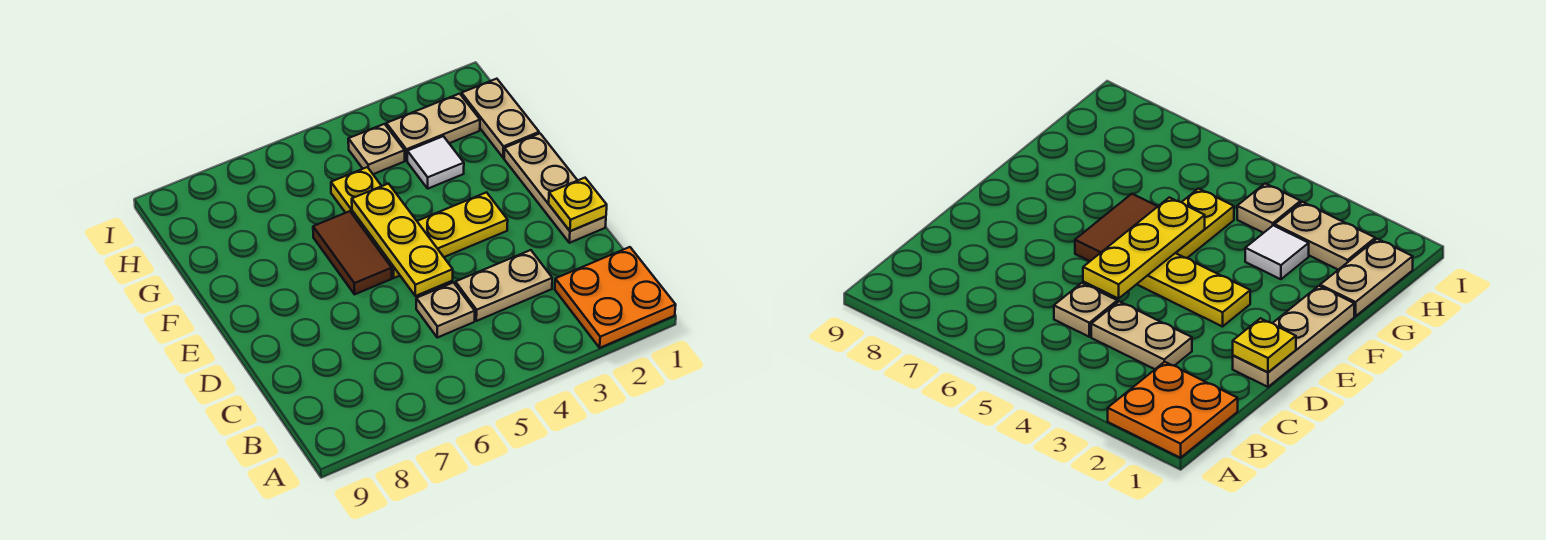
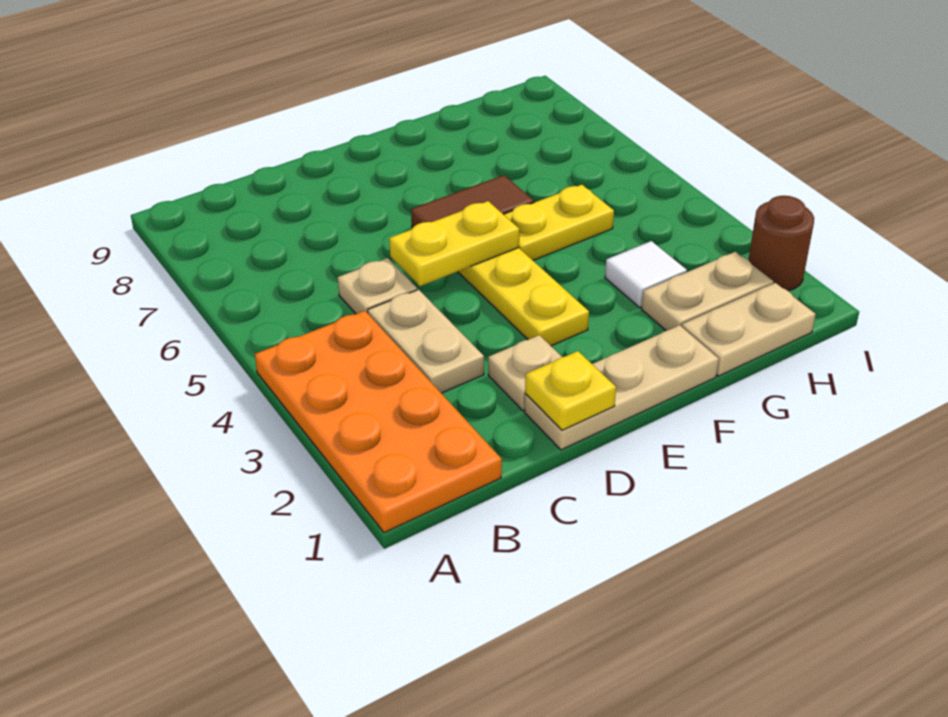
orange 2x2 plate [555,247,676,348] -> orange 2x4 plate [255,311,502,533]
yellow 1x3 plate [352,184,453,296] -> yellow 1x2 plate [389,201,519,286]
tan 1x2 plate [386,94,480,161] -> tan 1x2 plate turned to [641,252,773,331]
tan 1x1 plate [348,124,405,174] -> tan 1x1 plate moved to [488,335,562,410]
none -> brown 1x1 round brick [749,196,814,291]

